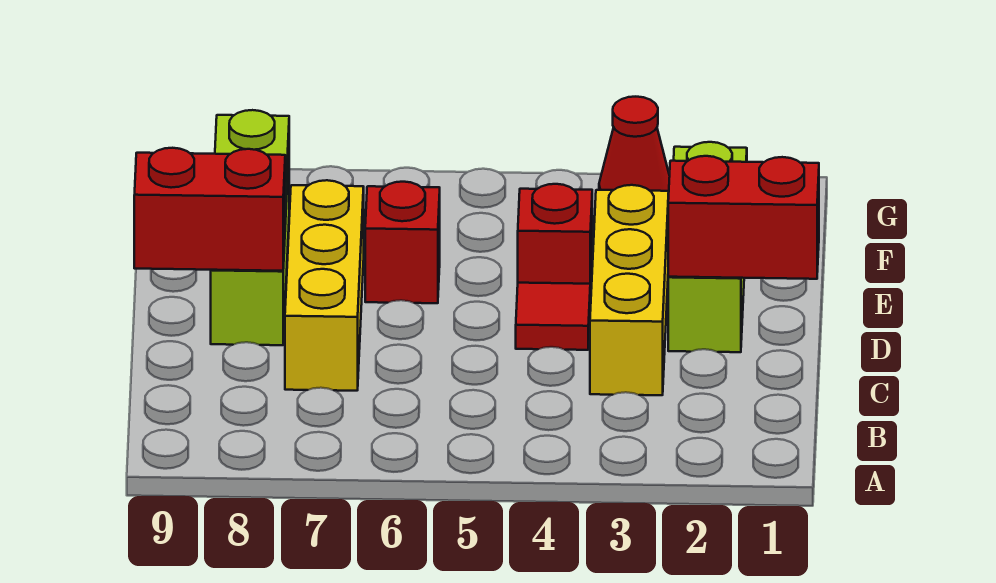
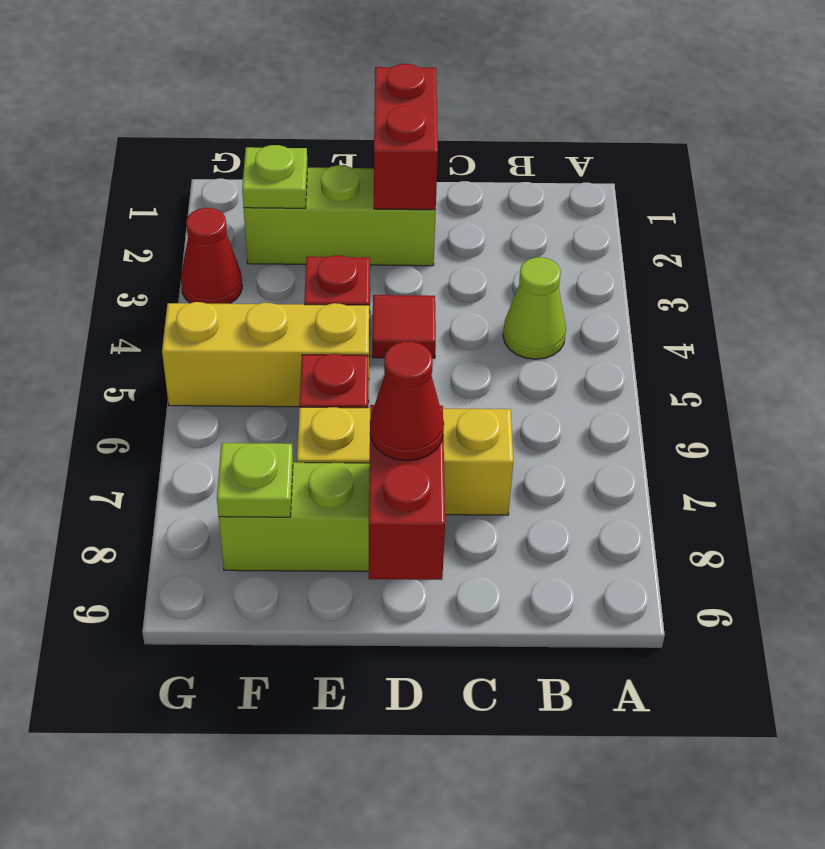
none -> lime 1x1 cone [503,257,566,359]
yellow 1x3 brick [590,185,669,395] -> yellow 1x3 brick moved to [162,302,369,407]
none -> red 1x1 cone [370,342,444,461]
none -> lime 1x1 plate [242,145,308,208]

